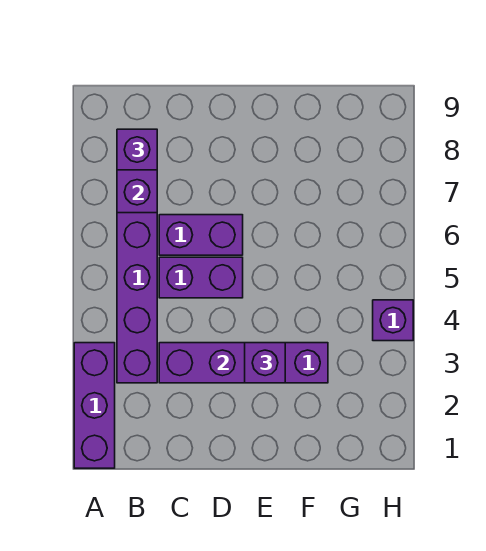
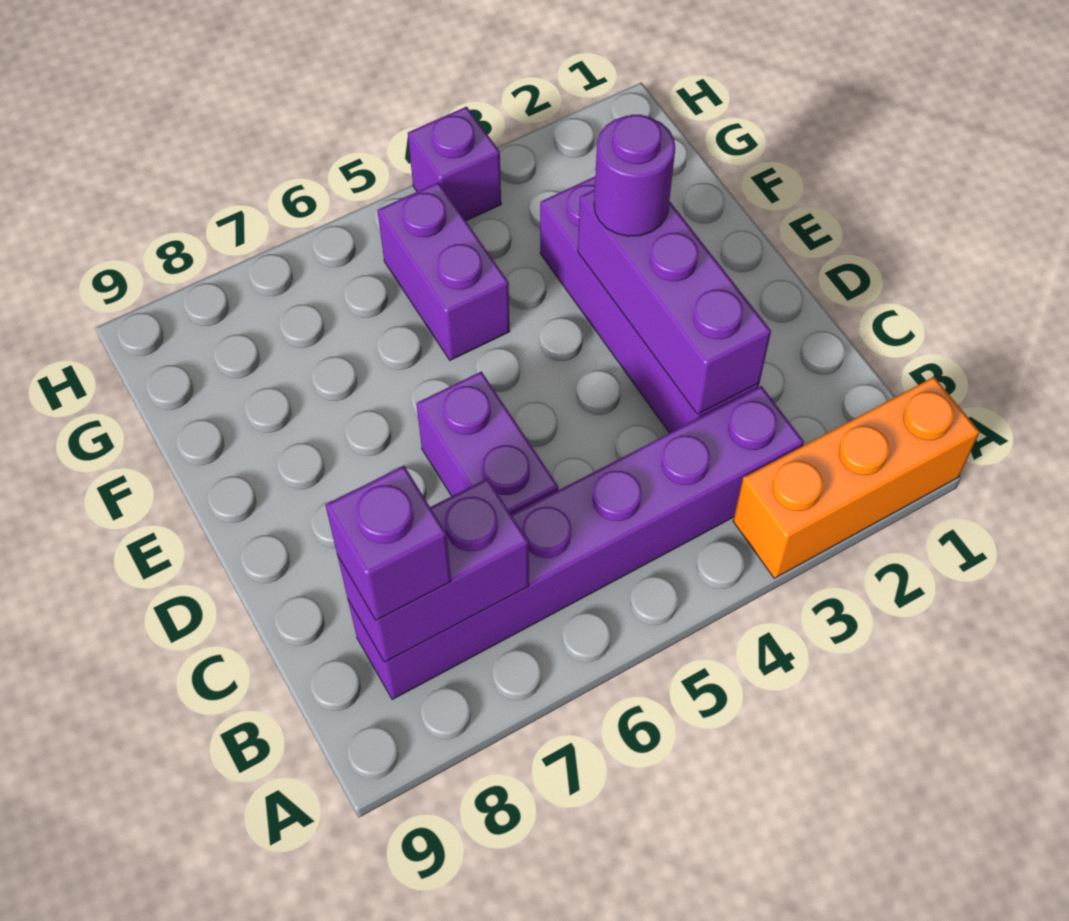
purple 1x3 brick [74,343,115,468] -> orange 1x3 brick [733,377,980,578]
purple 1x2 brick [159,257,243,298] -> purple 1x2 brick moved to [377,182,510,360]
purple 1x1 brick [245,343,285,383] -> purple 1x1 round brick [594,115,675,236]

